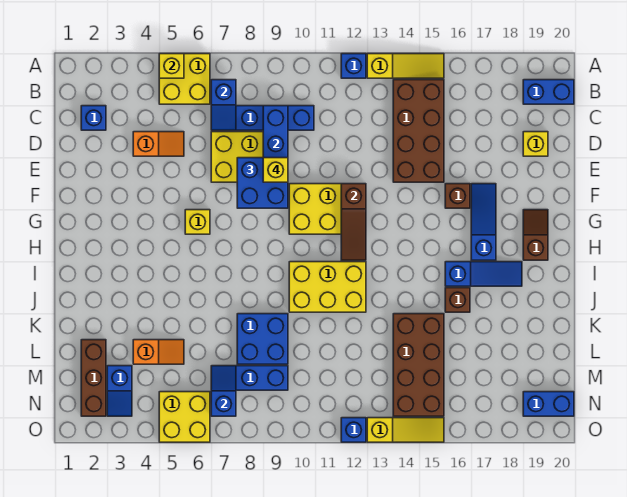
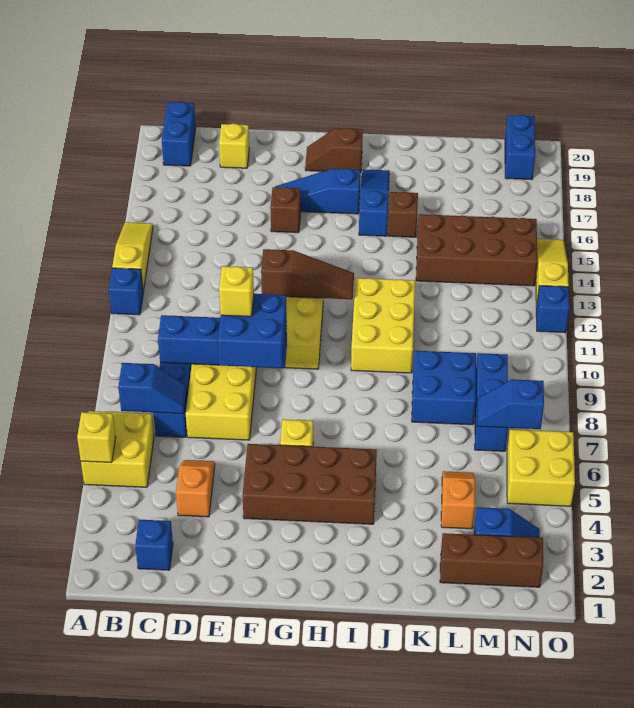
brown 2x4 brick [393,80,444,182] -> brown 2x4 brick moved to [242,444,377,524]

